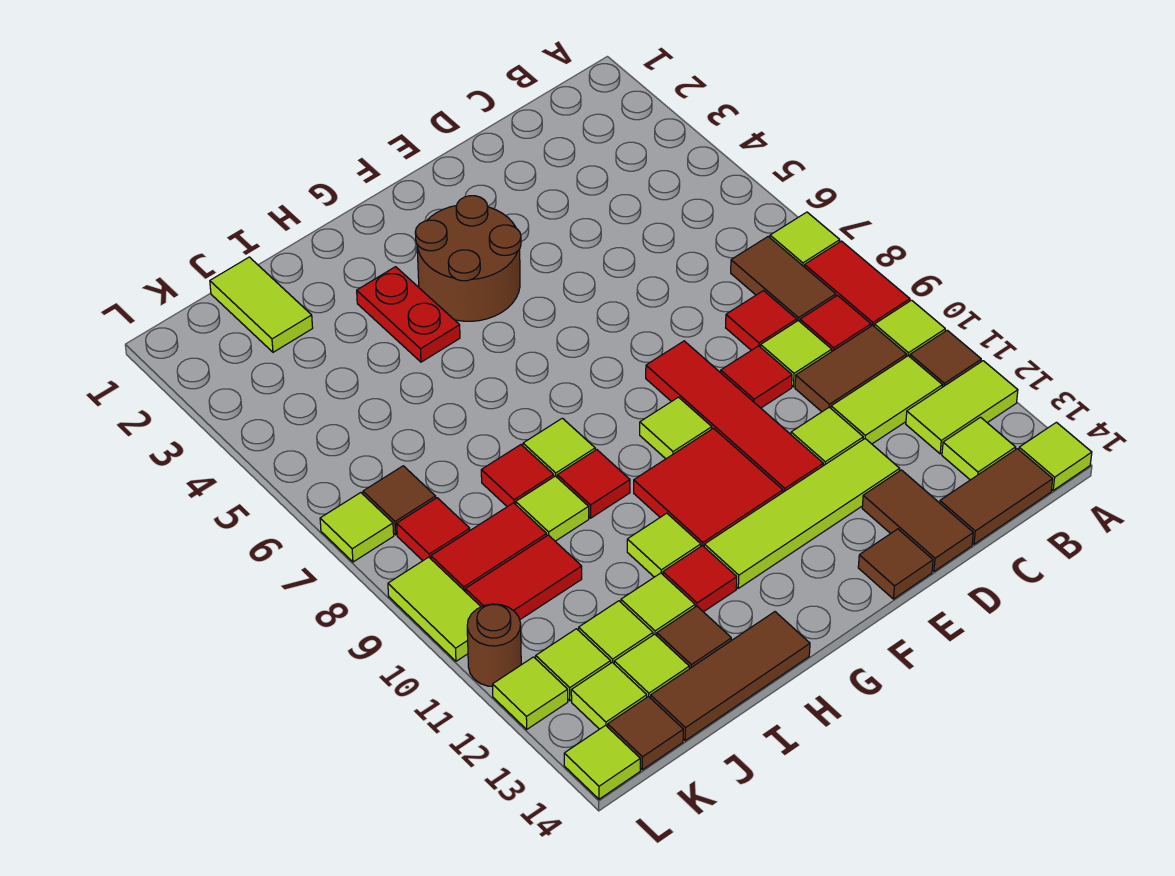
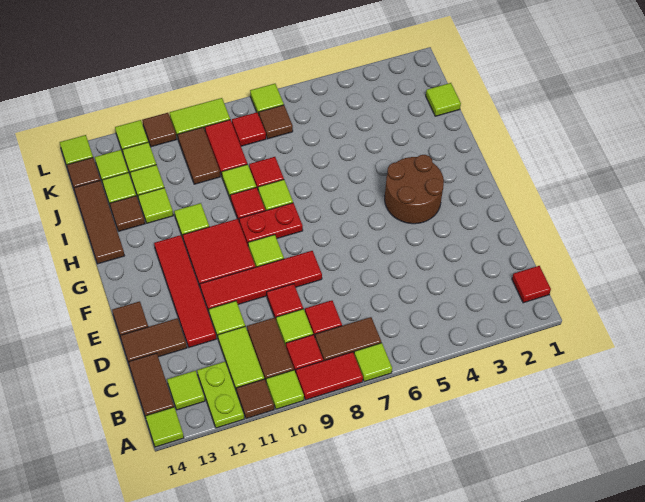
lime 1x2 tile [906,361,1018,454] -> lime 1x2 plate [197,362,244,428]
lime 1x4 tile [704,439,900,588] -> red 1x4 tile [154,235,216,347]
red 1x2 plate [357,267,460,362] -> red 1x2 plate moved to [239,203,303,245]
red 1x1 tile [663,546,737,612] -> red 1x1 tile moved to [512,266,551,303]
lime 1x2 tile [210,257,313,352] -> lime 1x1 tile [426,83,461,116]
red 1x2 tile [465,535,582,620] -> brown 1x2 tile [178,127,220,184]
brown 1x1 round brick [467,604,521,687] -> brown 1x1 tile [142,113,177,147]

